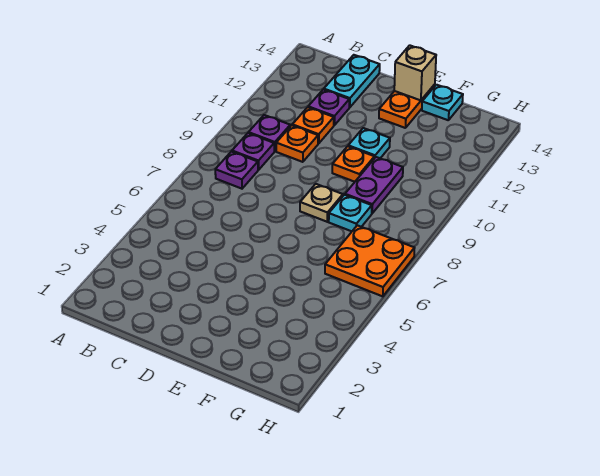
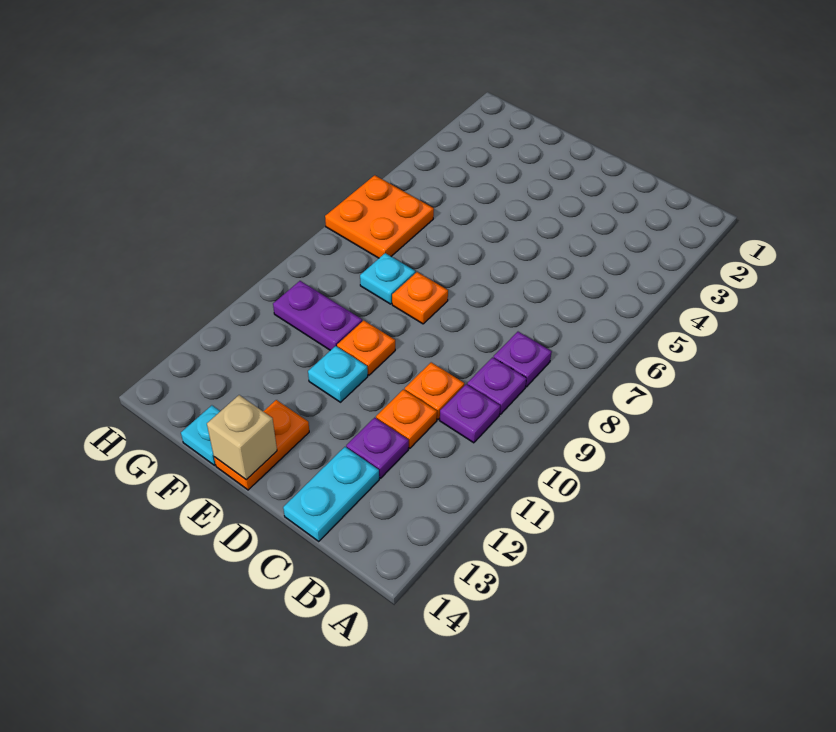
tan 1x1 plate [300,184,343,222] -> orange 1x1 plate [392,272,448,324]
purple 1x2 plate [345,157,403,213] -> purple 1x2 plate turned to [273,281,362,350]

